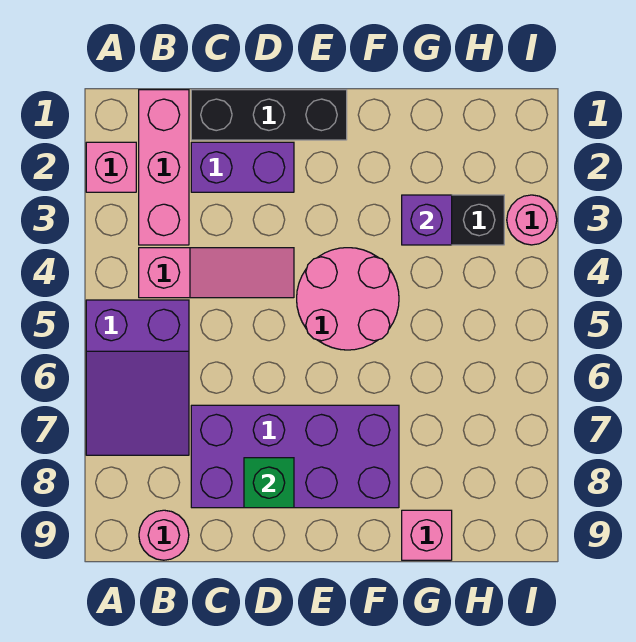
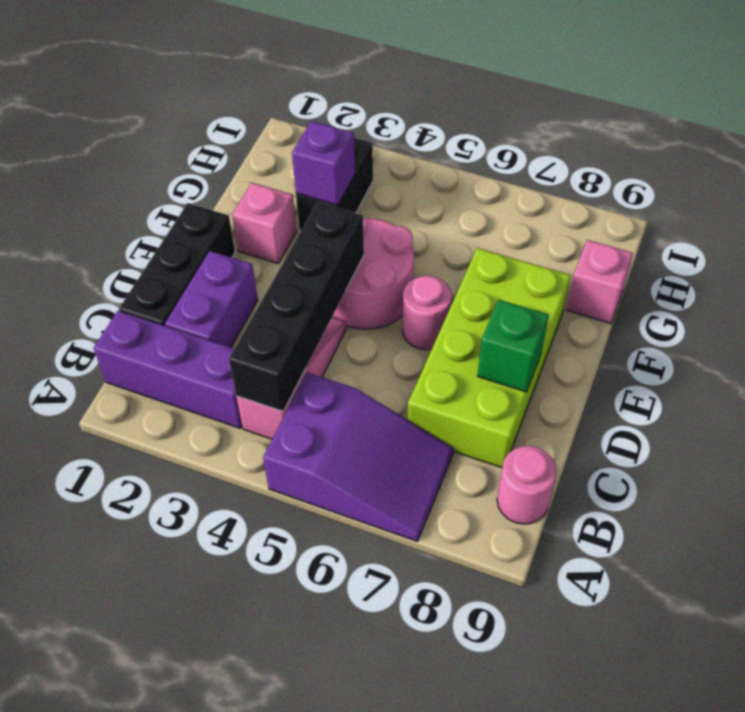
pink 1x1 brick [86,142,136,192] -> pink 1x1 brick moved to [232,183,297,264]
pink 1x3 brick [139,90,189,245] -> purple 1x3 brick [94,311,242,428]
none -> black 1x4 brick [229,202,364,411]
purple 2x4 brick [191,405,399,508] -> lime 2x4 brick [408,248,571,467]
pink 1x1 round brick [507,195,557,245] -> pink 1x1 round brick moved to [402,276,452,350]

